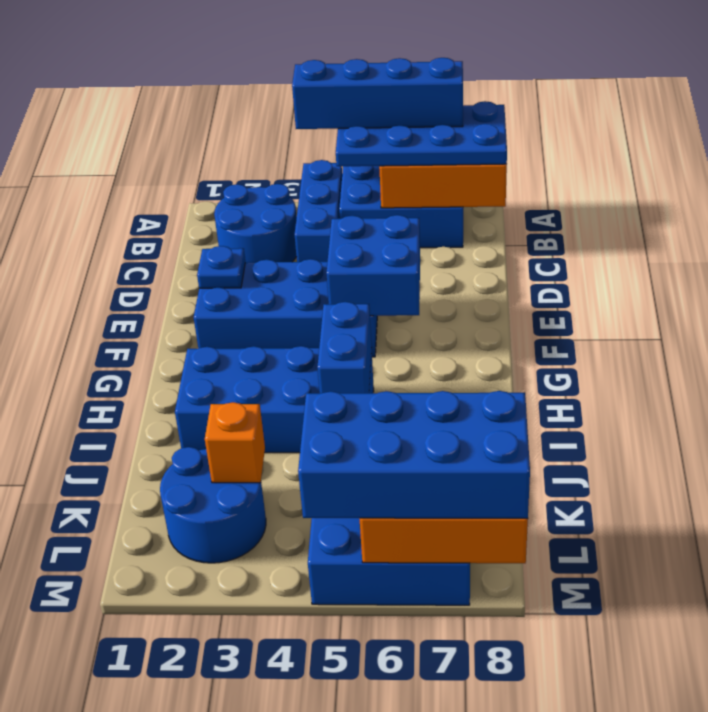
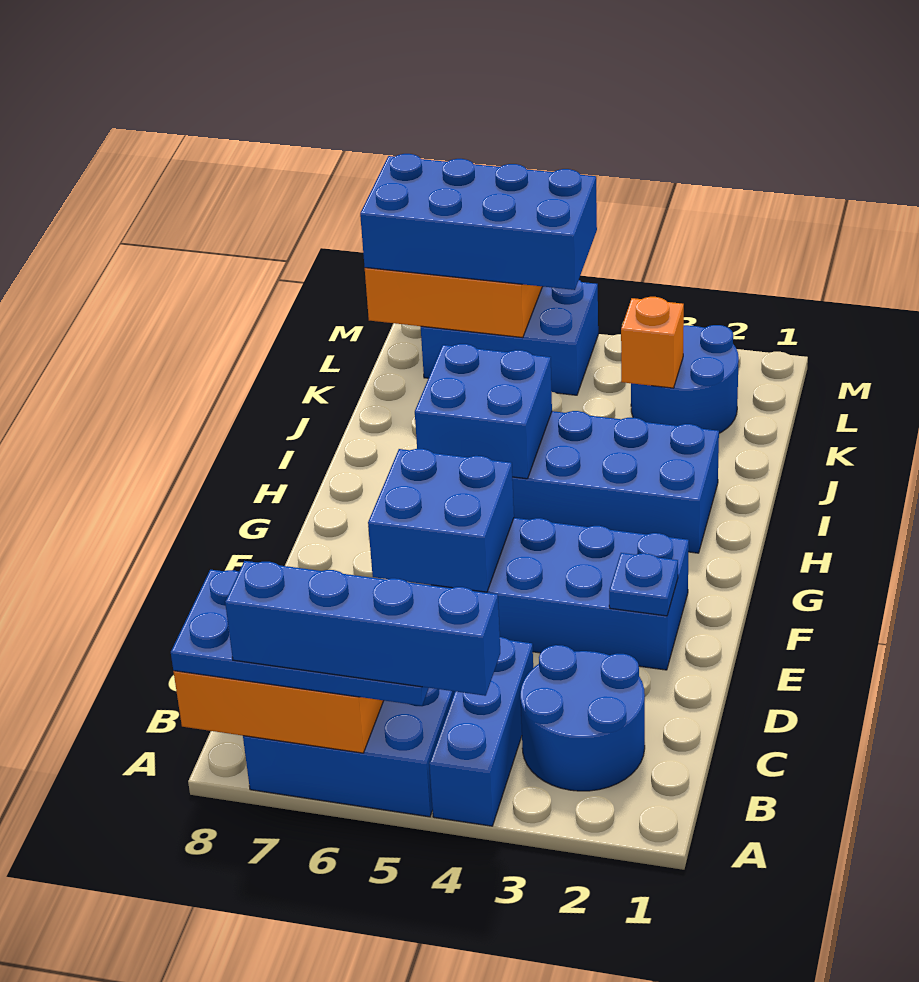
blue 1x2 brick [317,302,372,393] -> blue 2x2 brick [415,344,552,479]

